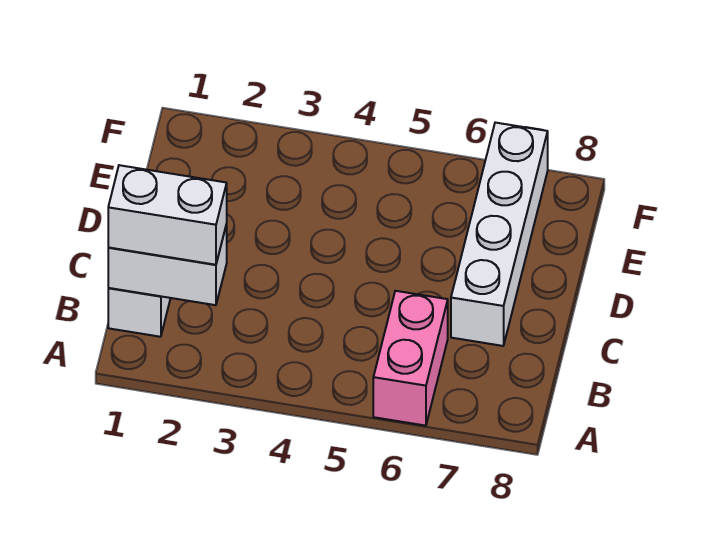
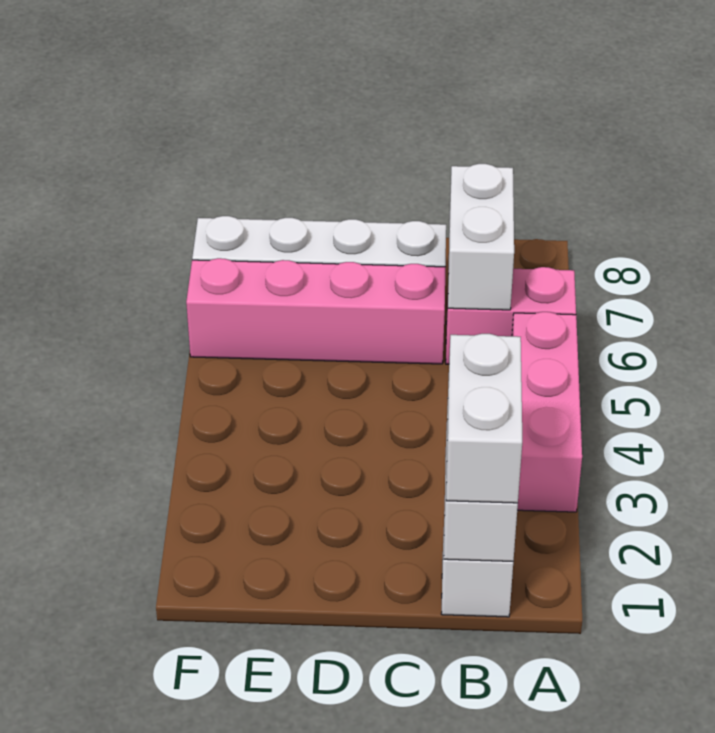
none -> pink 1x3 brick [512,312,582,512]
none -> white 1x2 brick [448,164,514,310]
none -> pink 1x4 brick [186,258,445,364]

